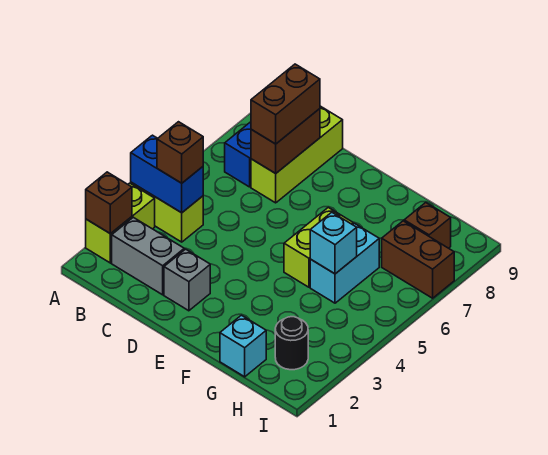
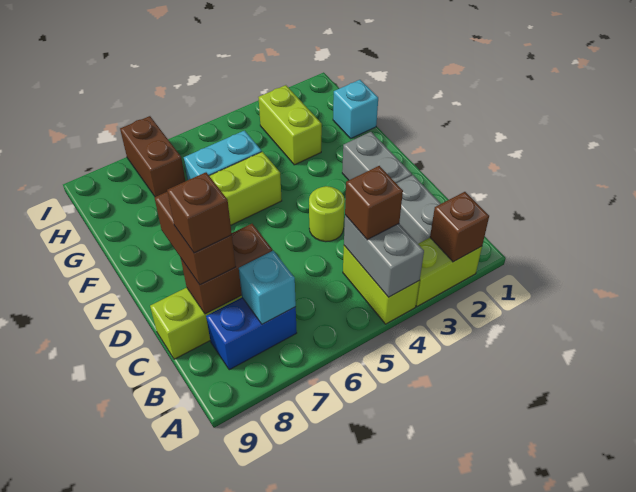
blue 1x2 brick [131,135,203,213] -> grey 1x2 brick [344,215,424,297]
brown 1x2 brick [251,64,320,144] -> brown 1x2 brick turned to [155,192,236,285]
grey 1x1 brick [164,249,210,311] -> grey 1x2 brick [342,132,412,183]
none -> lime 1x1 round brick [309,186,345,242]
none -> lime 1x2 brick [258,85,322,165]
cyan 1x1 brick [310,212,357,274] -> cyan 1x1 brick moved to [239,251,296,324]
black 1x1 round brick [275,317,308,370] -> none
brown 1x1 brick [404,203,451,248] -> brown 1x1 brick moved to [167,172,232,253]

